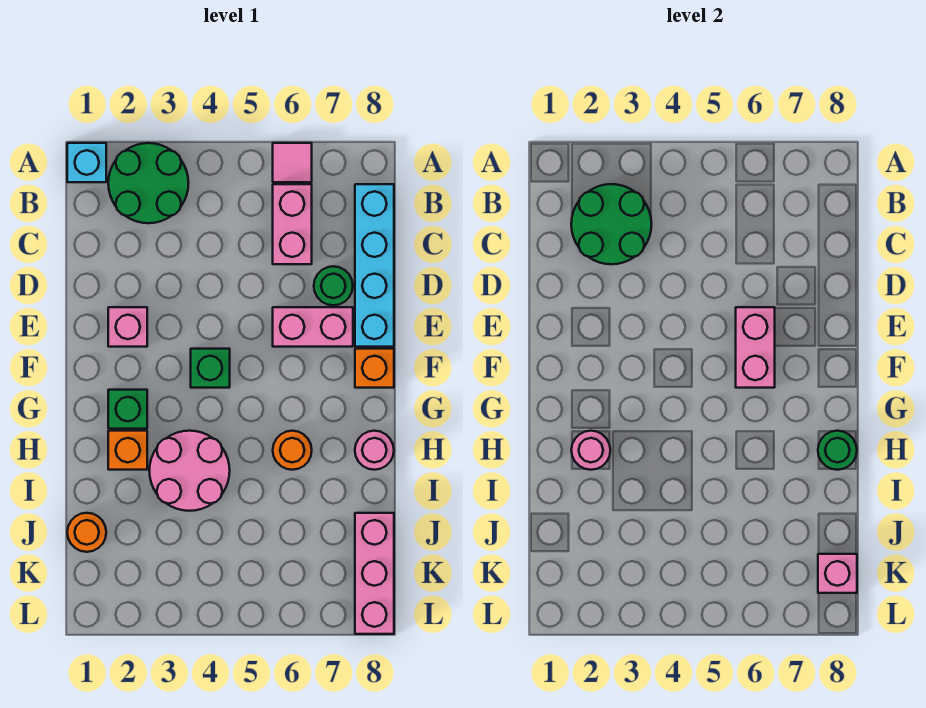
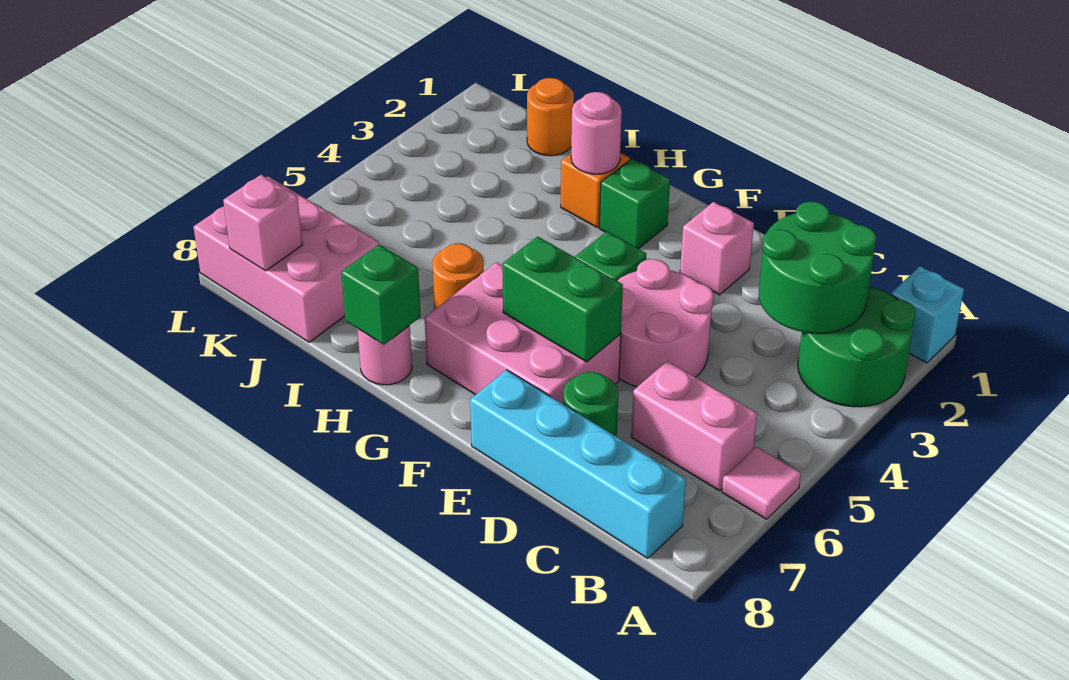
pink 1x2 brick [273,307,353,347] -> pink 2x3 brick [425,262,621,404]
pink 1x2 brick [736,307,775,388] -> green 1x2 brick [502,236,623,362]
orange 1x1 brick [355,349,394,388] -> none
pink 2x2 round brick [149,431,230,511] -> pink 2x2 round brick moved to [617,259,714,387]
green 1x1 round brick [818,431,857,470] -> green 1x1 brick [341,245,421,345]
pink 1x3 brick [355,513,394,634] -> pink 2x3 brick [194,176,379,342]

